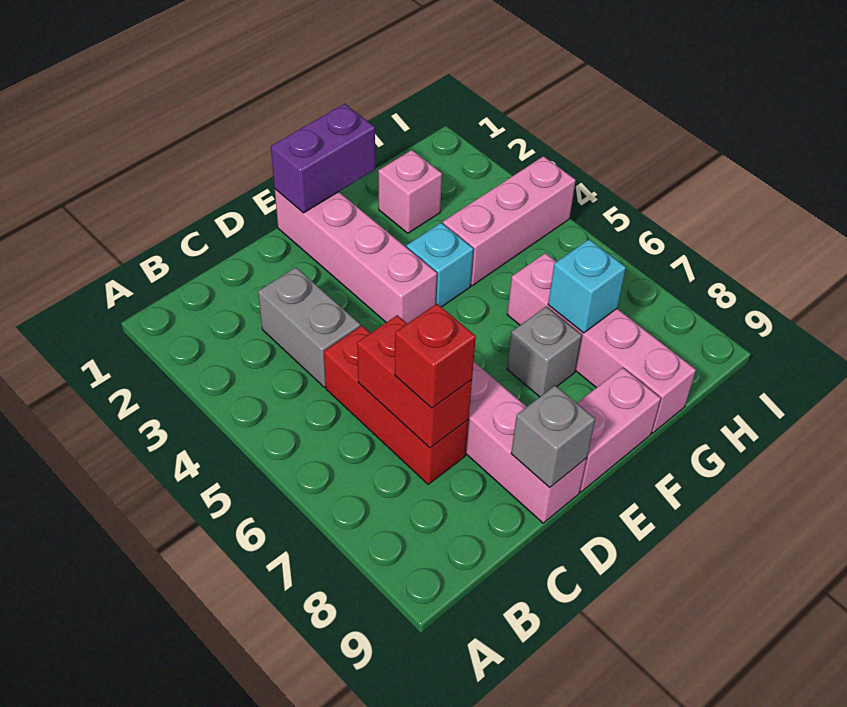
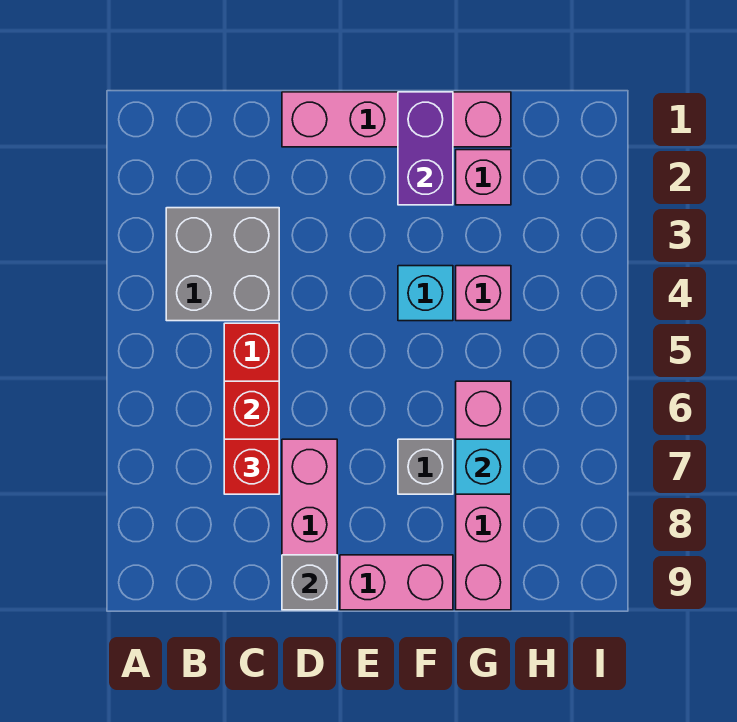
grey 1x2 brick [258,267,360,387] -> grey 2x2 brick [166,208,279,321]
pink 1x4 brick [275,189,437,324] -> pink 1x4 brick turned to [282,92,511,147]
purple 1x2 brick [271,104,375,213] -> purple 1x2 brick turned to [398,92,453,205]
pink 1x3 brick [443,156,576,286] -> pink 1x1 brick [456,266,511,321]

